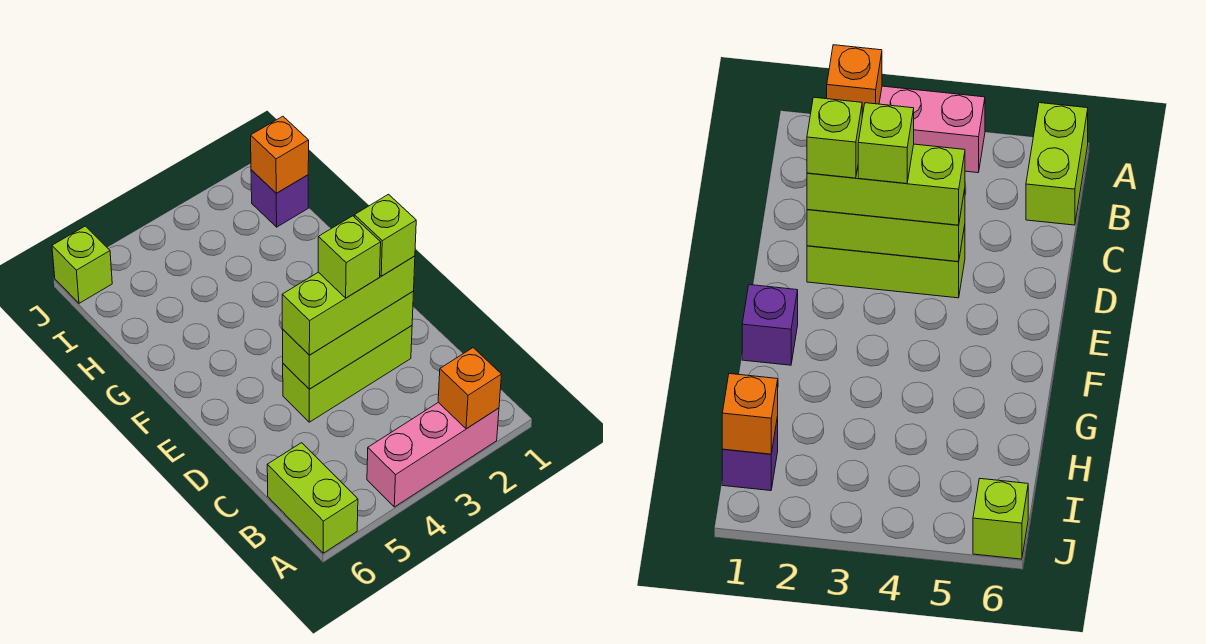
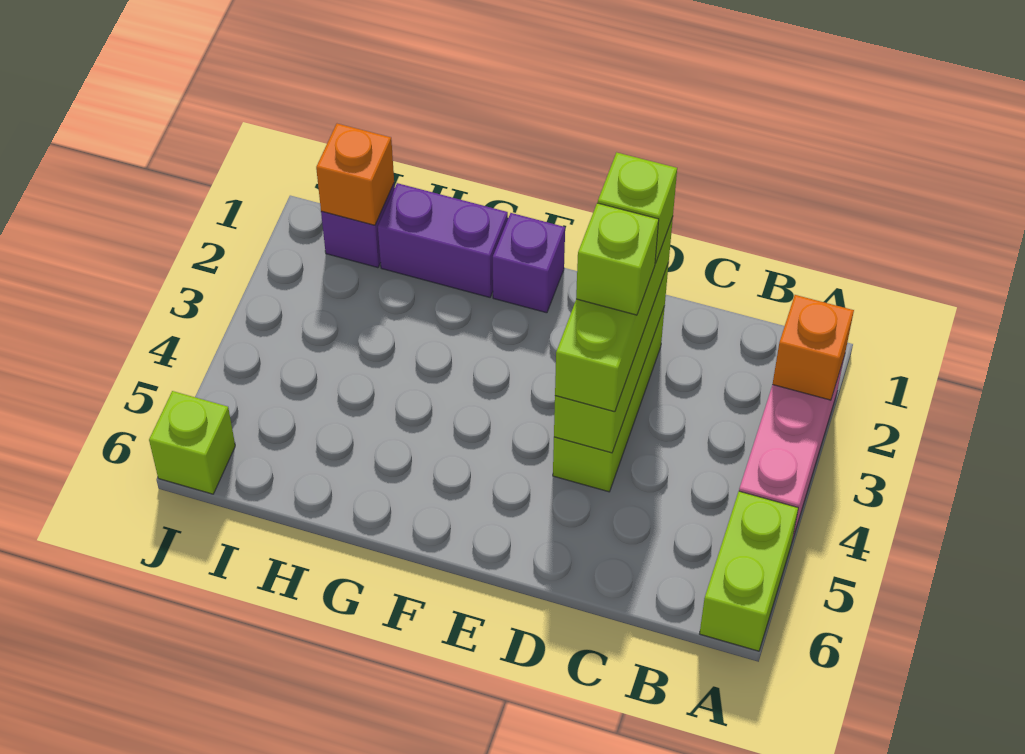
lime 1x2 brick [267,443,358,553] -> lime 1x2 brick turned to [700,491,798,651]
none -> purple 1x2 brick [378,183,508,297]

